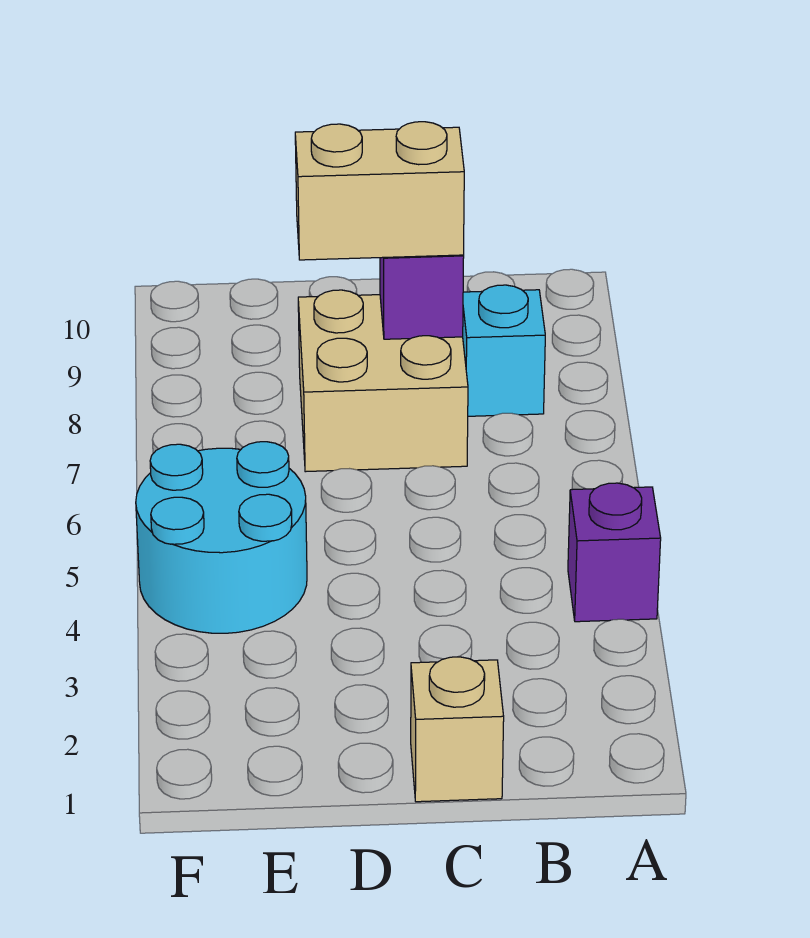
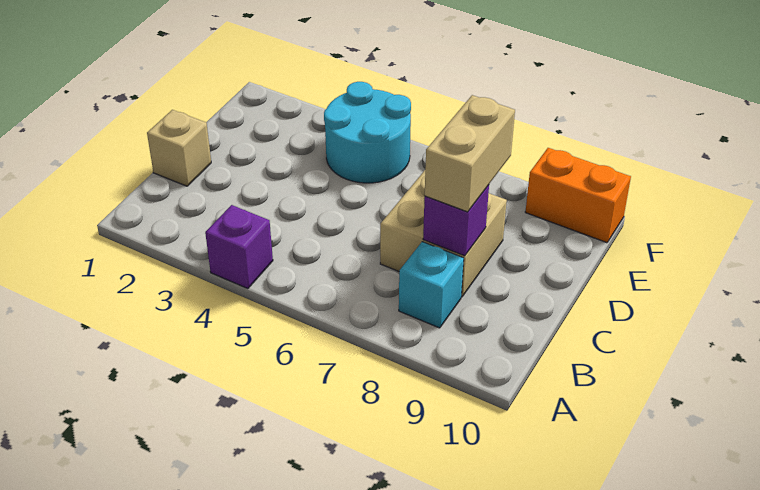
none -> orange 1x2 brick [525,148,631,243]

